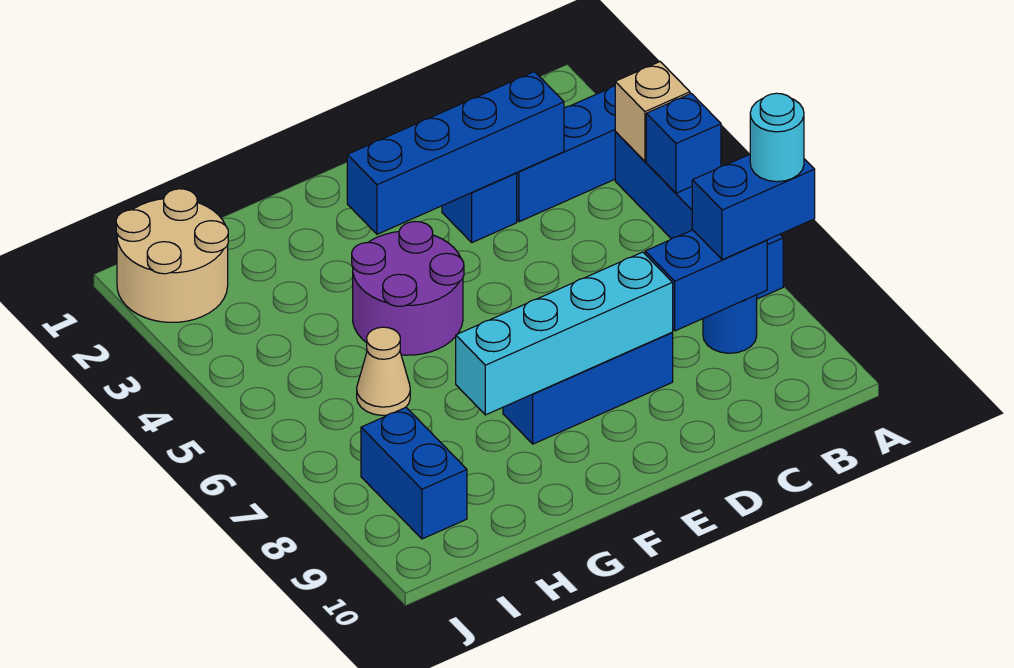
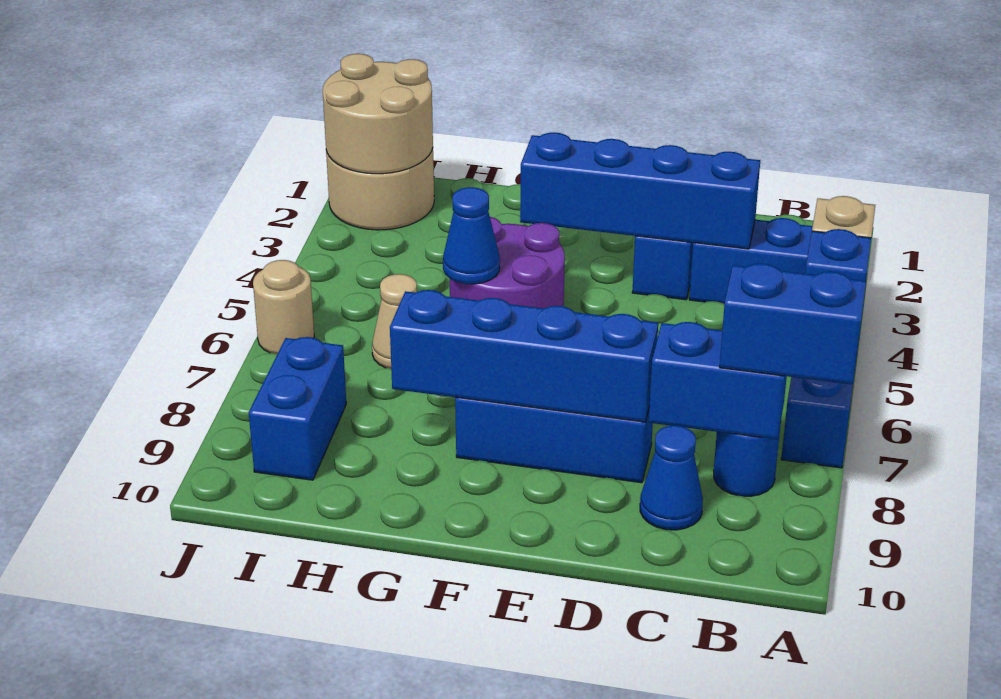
cyan 1x1 round brick [750,93,804,182] -> none
none -> blue 1x1 cone [640,425,703,530]
cyan 1x4 brick [456,252,673,415] -> blue 1x4 brick [390,290,658,422]
none -> blue 1x1 cone [443,187,500,284]
none -> tan 2x2 round brick [323,54,433,174]
none -> tan 1x1 round brick [253,260,314,354]

